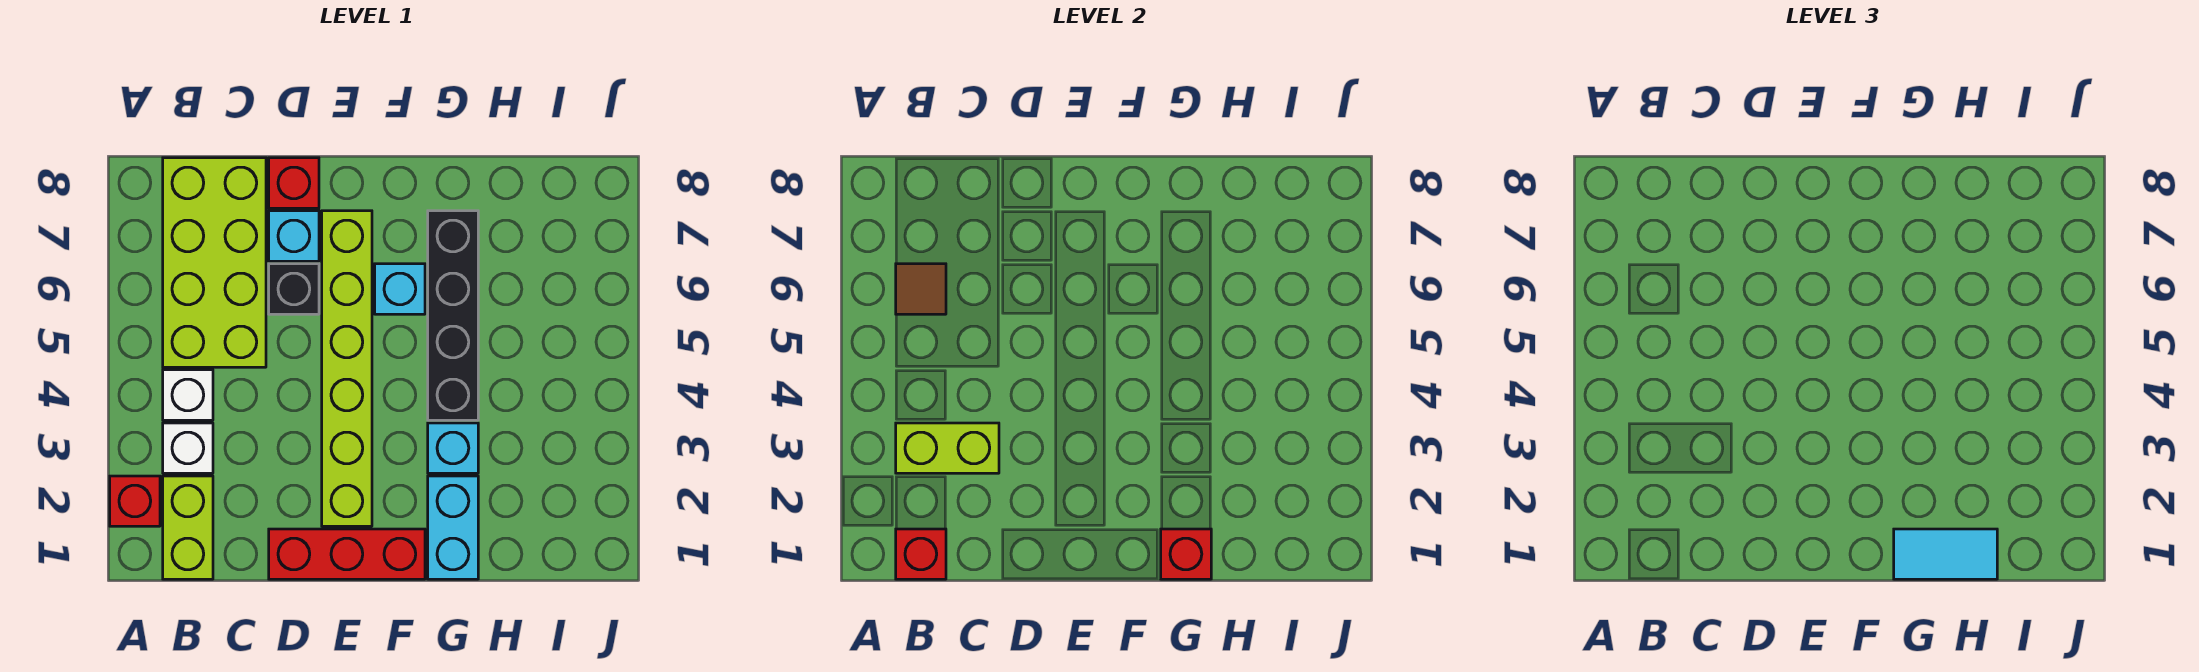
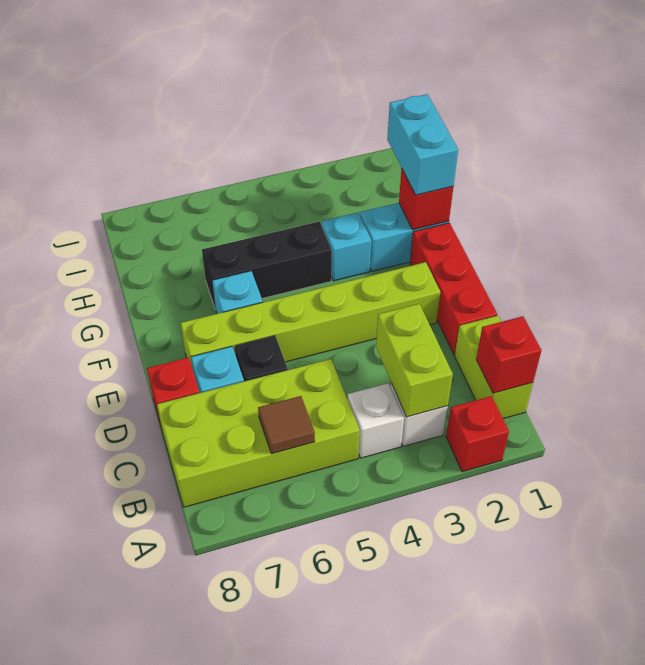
lime 1x2 brick [163,476,213,579] -> lime 1x2 brick turned to [455,316,533,419]
cyan 1x2 tile [1894,529,1997,579] -> cyan 1x2 brick [387,94,458,195]
black 1x4 brick [428,211,478,420] -> black 1x3 brick [202,222,332,310]

